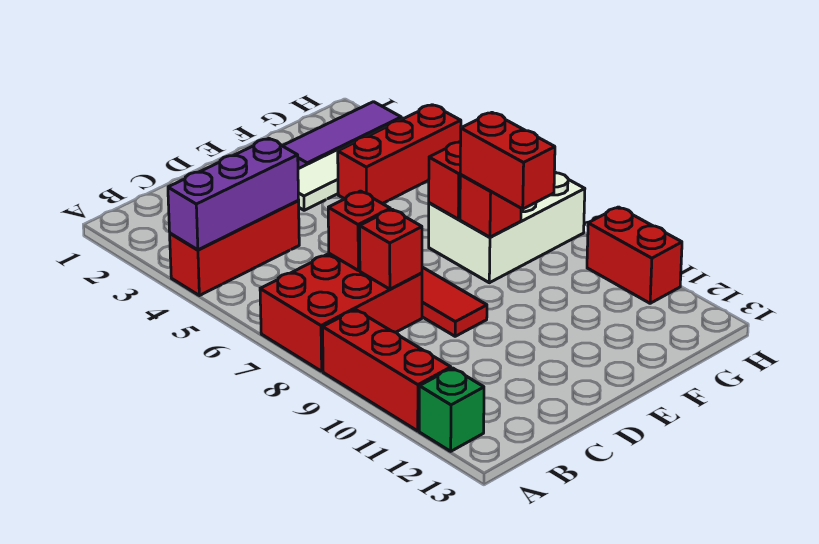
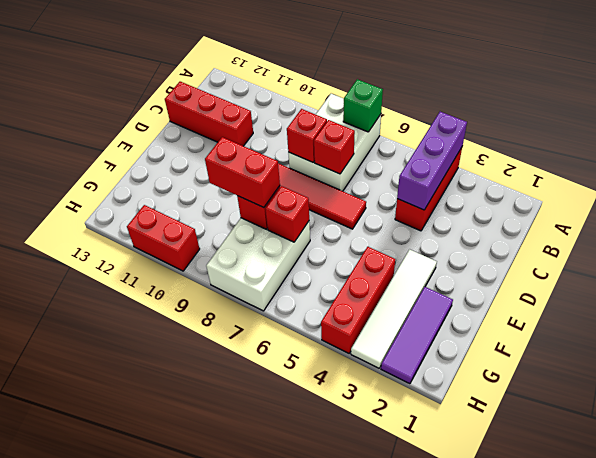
red 2x3 brick [260,254,422,371] -> white 2x3 brick [288,94,381,191]
red 1x3 brick [323,310,451,431] -> red 1x3 brick moved to [165,82,253,146]
green 1x1 brick [419,368,484,451] -> green 1x1 brick moved to [343,79,383,132]

